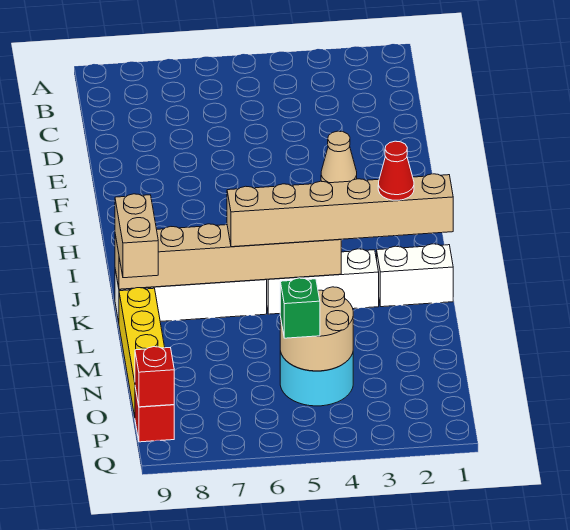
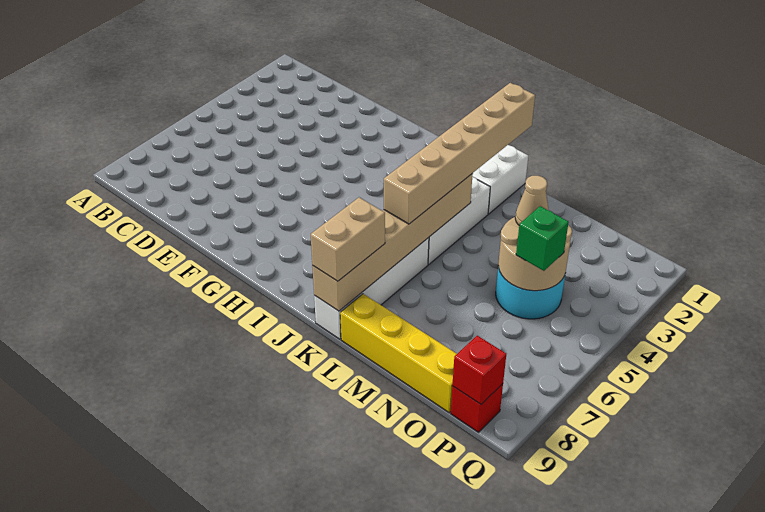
tan 1x1 cone [321,131,357,183] -> tan 1x1 cone moved to [515,176,548,225]
red 1x1 cone [378,141,414,200] -> none
tan 1x2 brick [115,194,158,278] -> tan 1x2 brick turned to [311,198,385,281]

